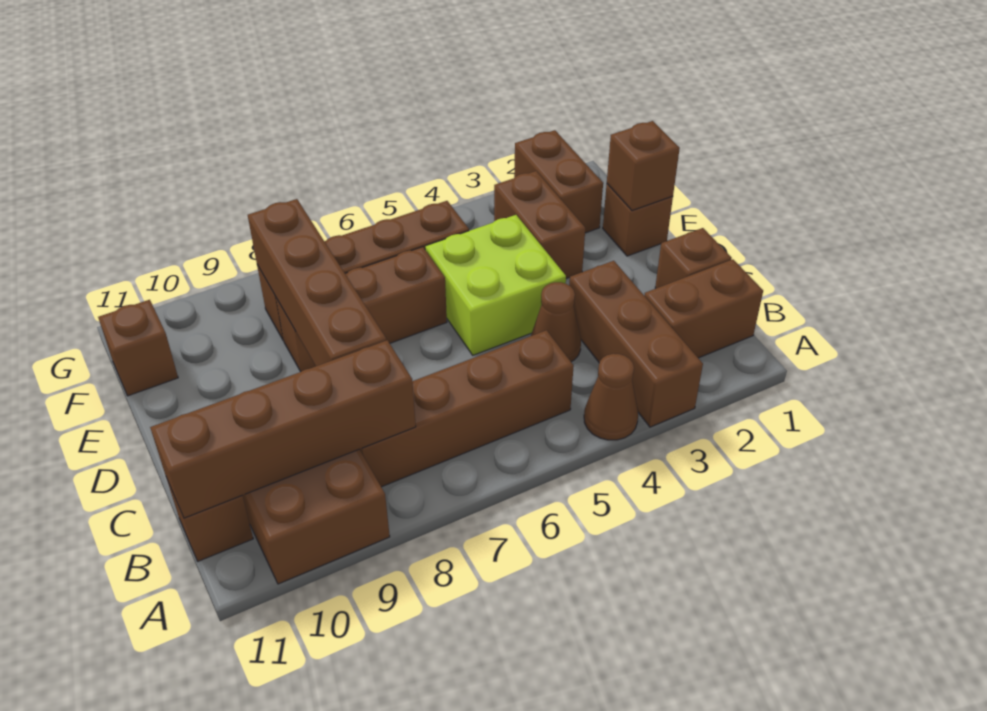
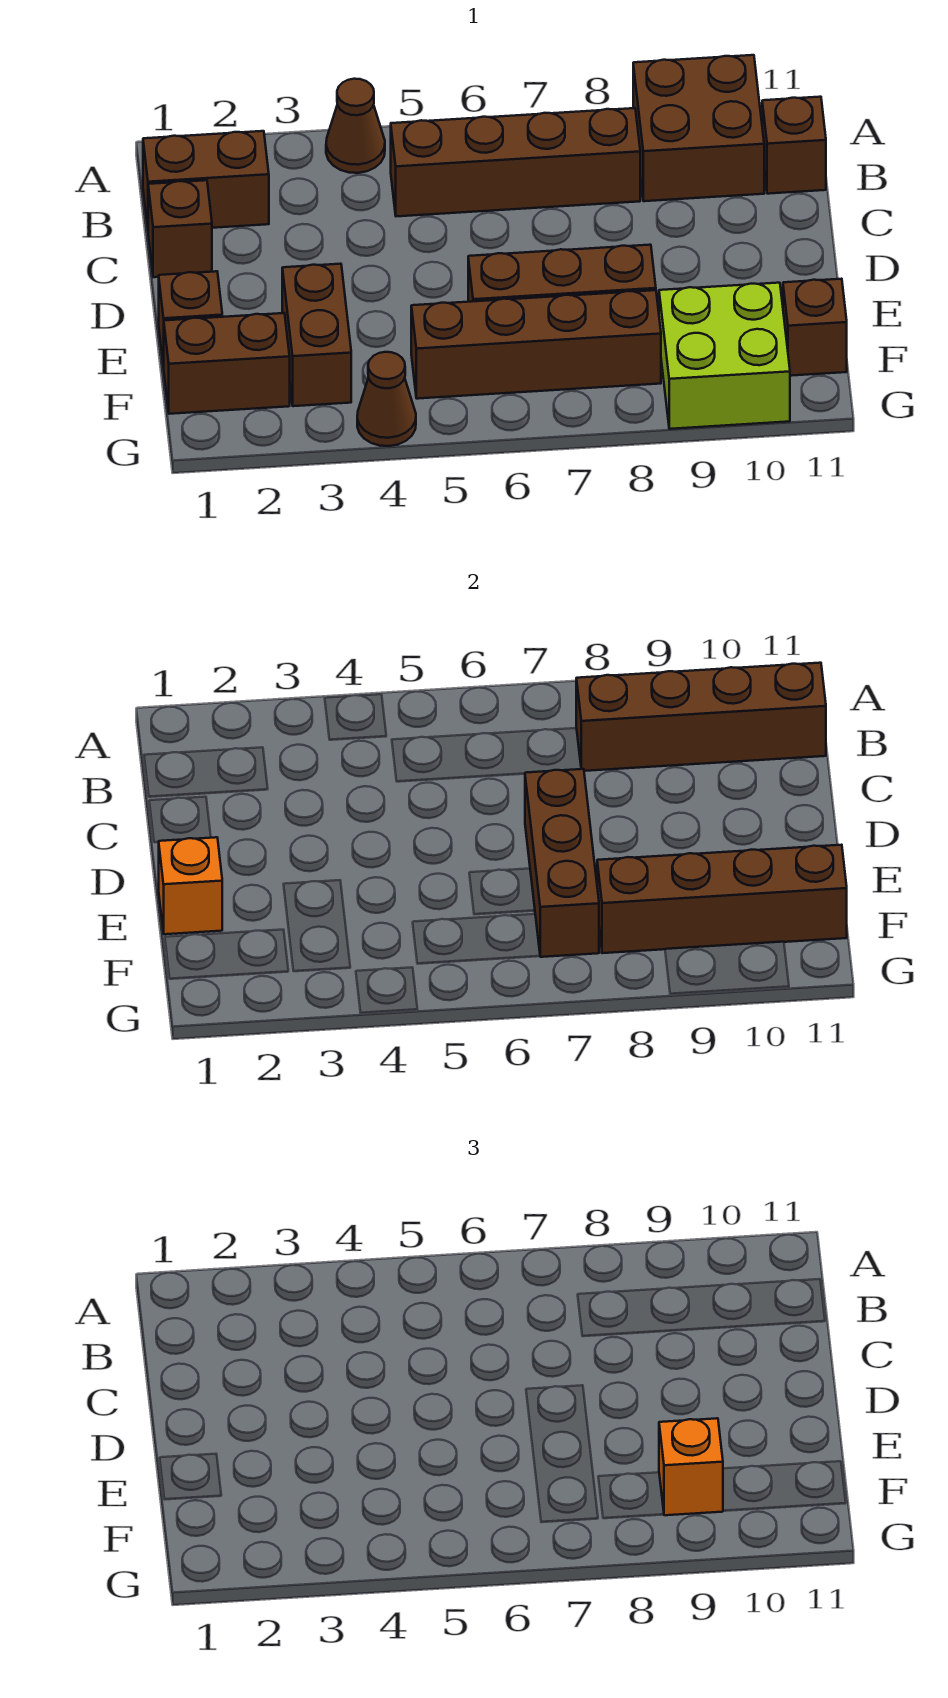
brown 1x3 brick [569,261,703,427] -> brown 1x3 brick moved to [525,769,599,957]
brown 1x1 cone [531,282,581,362] -> brown 1x1 cone moved to [357,352,416,446]
brown 1x4 brick [248,199,386,366] -> brown 1x4 brick turned to [597,845,847,953]
lime 2x2 brick [425,215,566,355] -> lime 2x2 brick moved to [659,283,790,429]
brown 1x1 brick [607,121,680,211] -> orange 1x1 brick [159,837,222,934]
brown 1x2 brick [514,130,603,233] -> brown 1x2 brick turned to [164,313,290,414]
none -> orange 1x1 brick [659,1418,723,1515]

